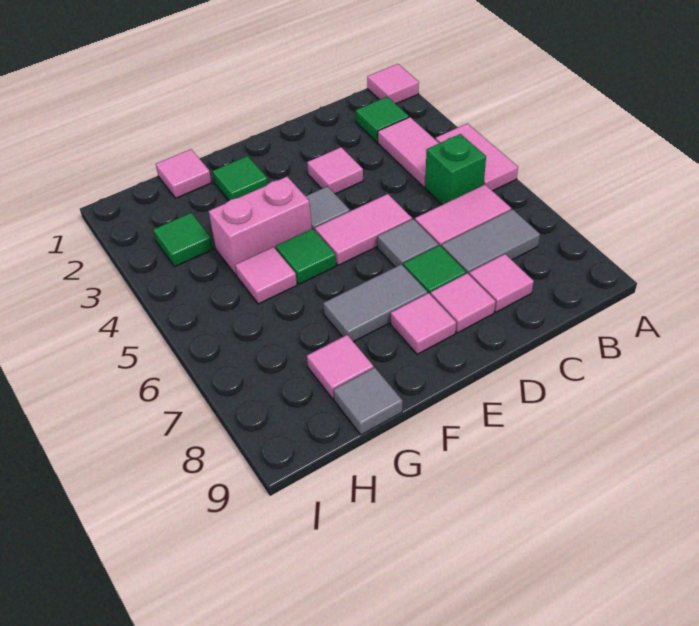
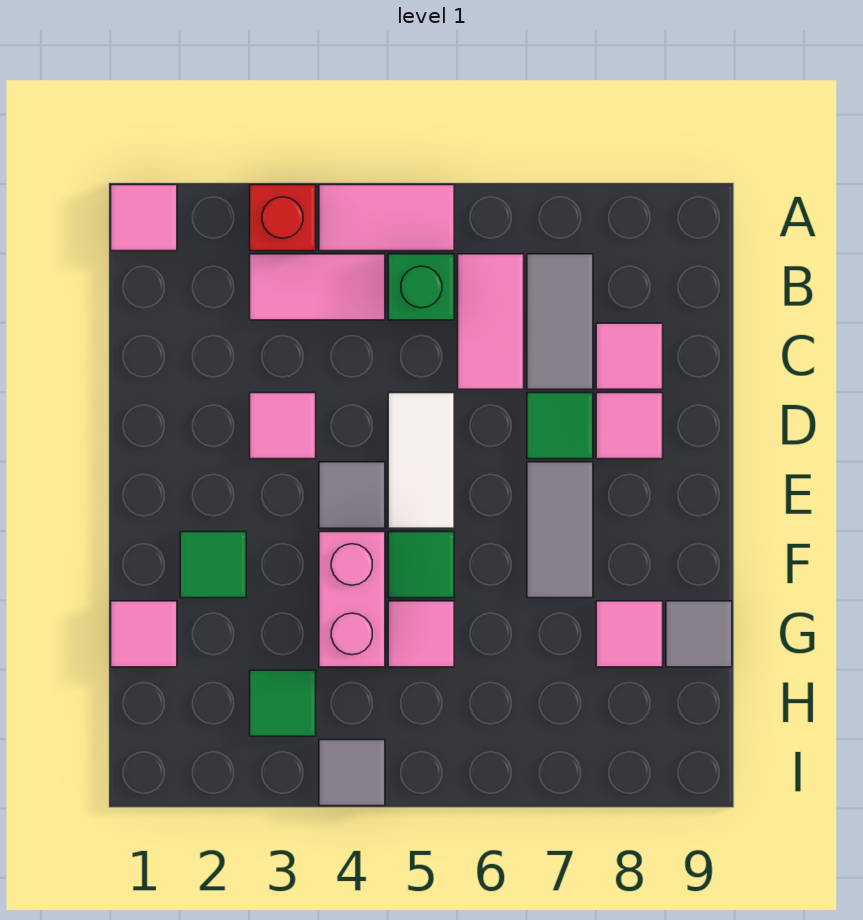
none -> red 1x1 brick [250,185,316,251]
green 1x1 tile [356,97,409,142] -> none
pink 1x2 tile [315,194,412,265] -> white 1x2 tile [388,393,454,528]
grey 1x1 tile [377,219,438,267] -> grey 1x1 tile moved to [319,740,385,806]
pink 1x1 tile [391,293,456,354] -> none

